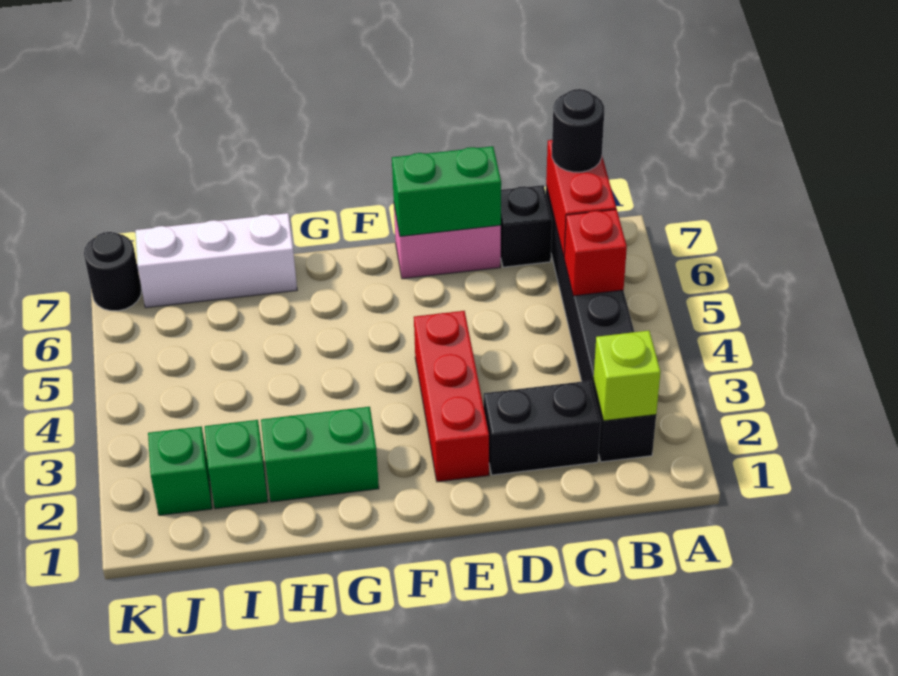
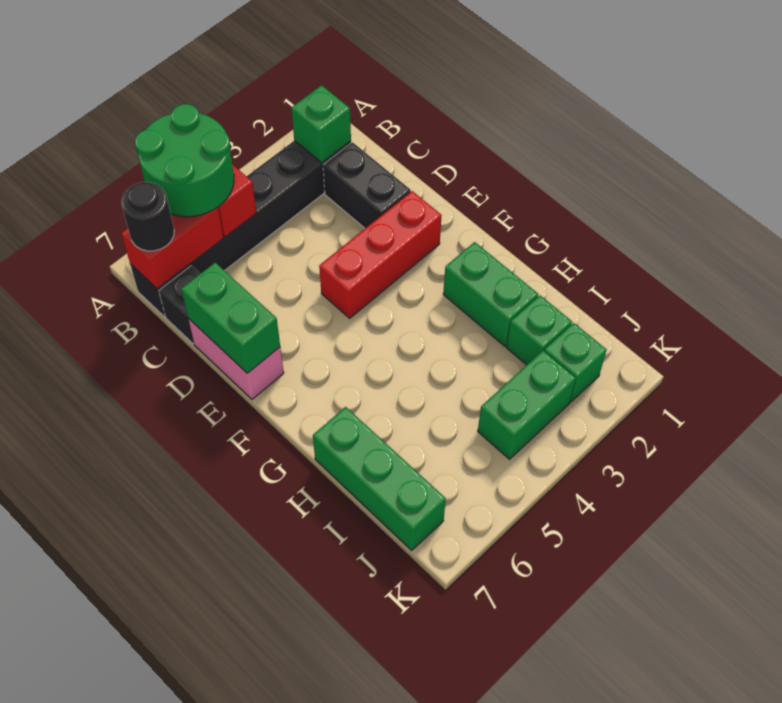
none -> green 2x2 round brick [135,104,234,217]
lime 1x1 brick [594,331,661,421] -> green 1x1 brick [291,85,351,163]
white 1x3 brick [135,213,297,308] -> green 1x3 brick [313,407,446,550]
none -> green 1x2 brick [478,351,576,459]
black 1x1 round brick [84,232,142,311] -> none

